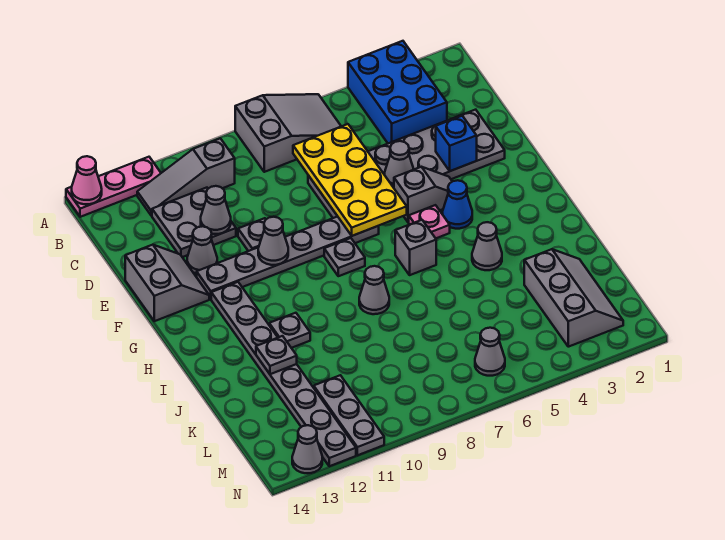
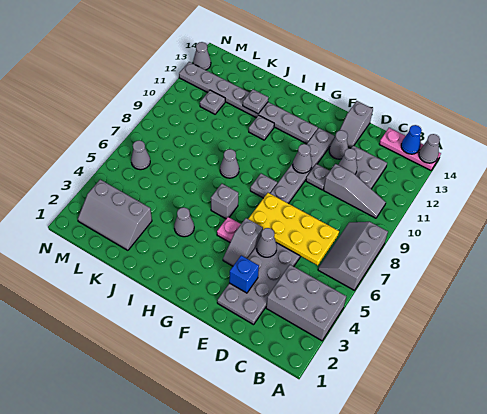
blue 2x3 brick [348,41,447,143] -> grey 2x3 brick [266,265,346,341]
grey 2x3 slope [235,94,341,172] -> grey 2x3 slope turned to [318,222,388,290]
pink 1x3 plate [66,157,161,217] -> pink 1x3 plate turned to [379,128,441,170]
pink 1x1 cone [72,156,102,204] -> grey 1x1 cone [419,134,440,163]
grey 1x3 slope [137,138,235,216] -> grey 1x3 slope turned to [324,164,386,218]
grey 2x2 slope [125,245,209,321] -> grey 1x2 slope [339,101,373,148]
blue 1x1 cone [442,180,472,229] -> blue 1x1 cone moved to [401,125,422,154]
grey 1x3 plate [314,375,384,455] -> grey 1x1 plate [200,90,225,114]

